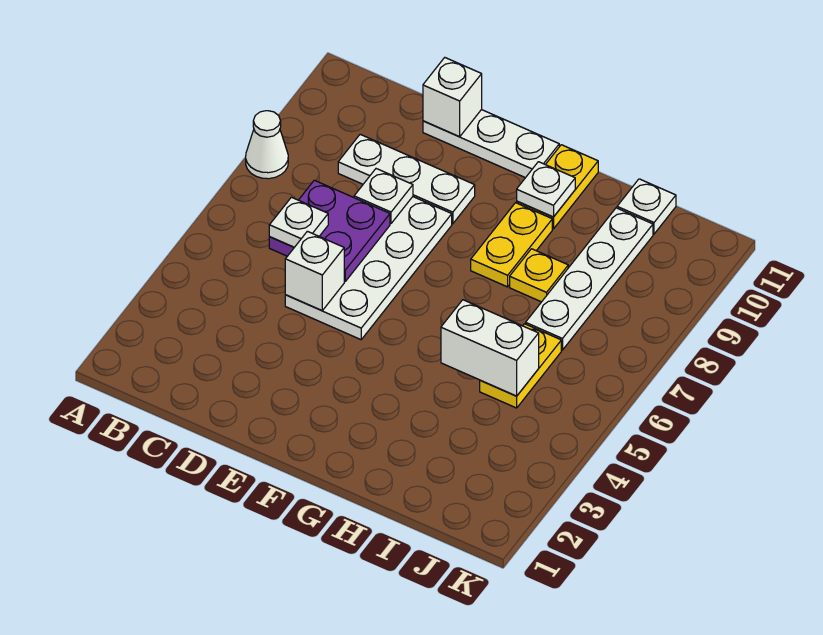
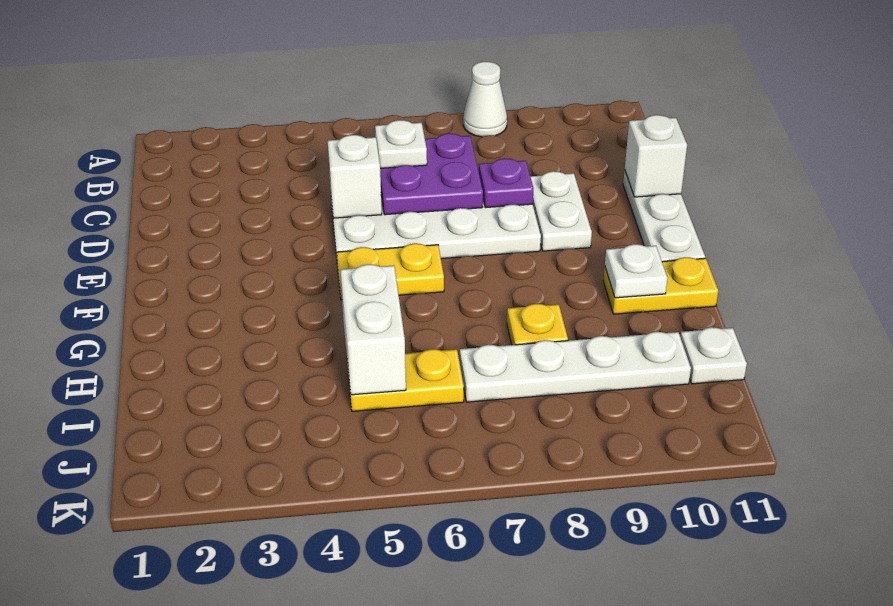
white 1x3 plate [338,134,475,224] -> white 1x2 plate [530,171,592,251]
white 1x1 plate [354,169,413,224] -> purple 1x1 plate [479,158,533,208]
yellow 1x2 plate [471,203,552,287] -> yellow 1x2 plate moved to [337,243,444,300]

